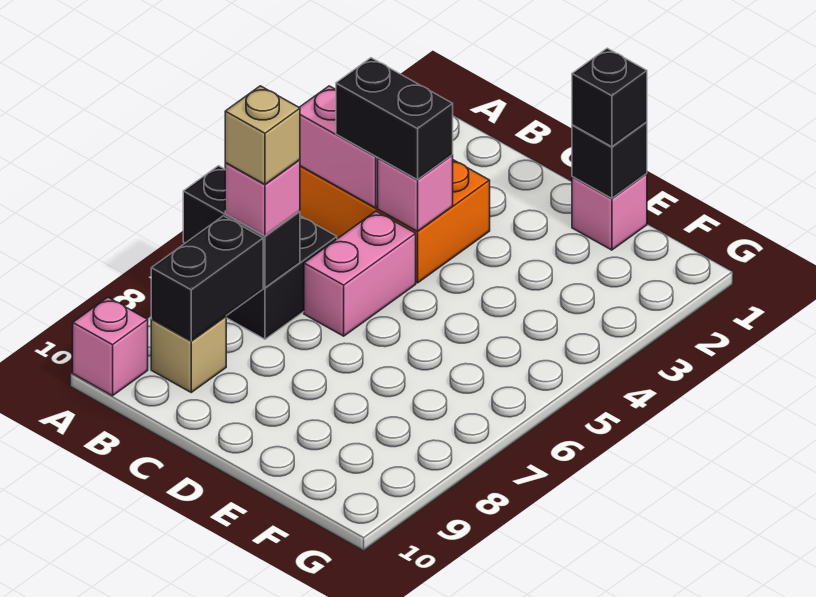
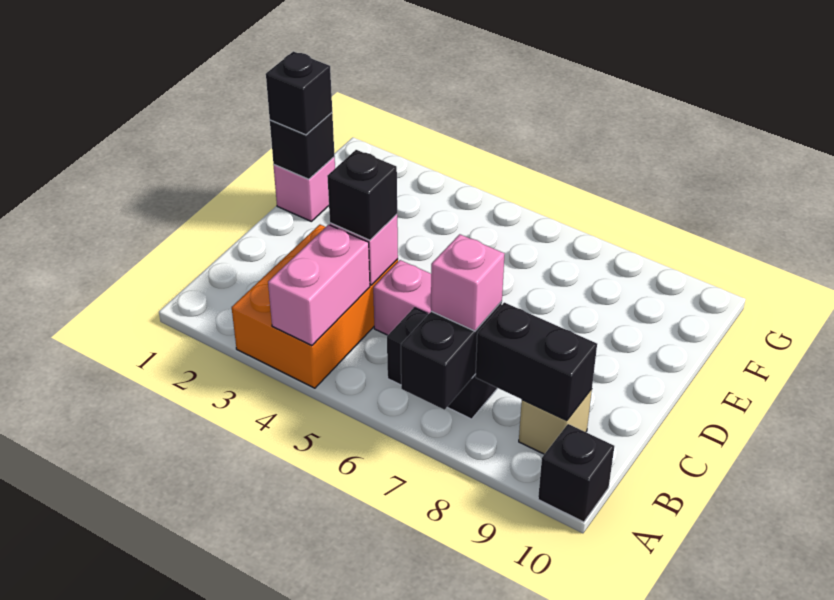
pink 1x1 brick [73,297,148,396] -> black 1x1 brick [538,424,614,522]
black 1x2 brick [336,58,453,180] -> black 1x1 brick [327,150,397,240]
tan 1x1 brick [225,86,300,184] -> none

